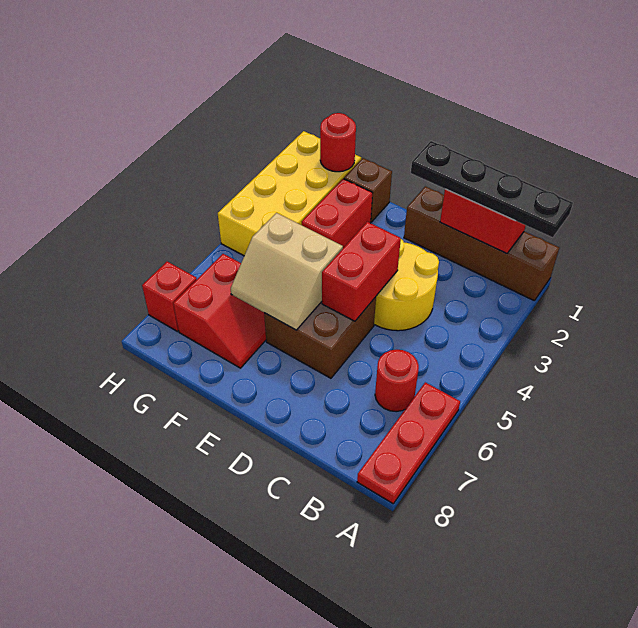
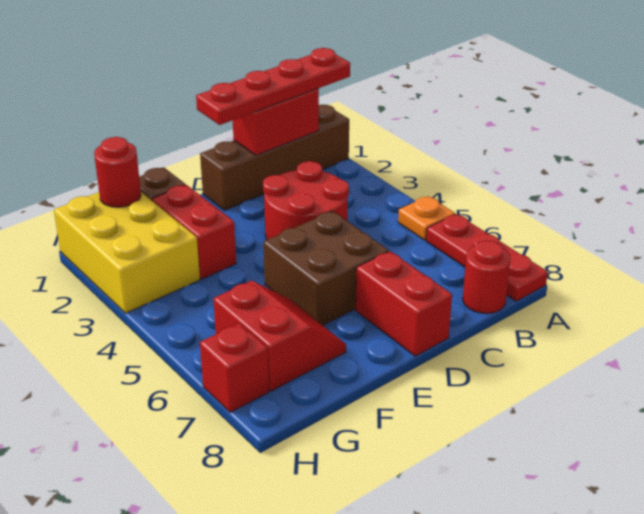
black 1x4 plate [411,141,573,237] -> red 1x4 plate [196,48,350,125]
none -> orange 1x1 plate [398,196,455,240]
red 1x1 round brick [375,350,419,412] -> red 1x1 round brick moved to [463,241,510,314]
yellow 2x2 round brick [374,239,439,331] -> red 2x2 round brick [263,161,349,240]
red 1x2 brick [322,222,401,321] -> red 1x2 brick moved to [356,251,452,356]
tan 2x2 slope [231,213,343,330] -> none
yellow 2x4 brick [218,131,361,256] -> yellow 2x3 brick [54,192,200,313]

